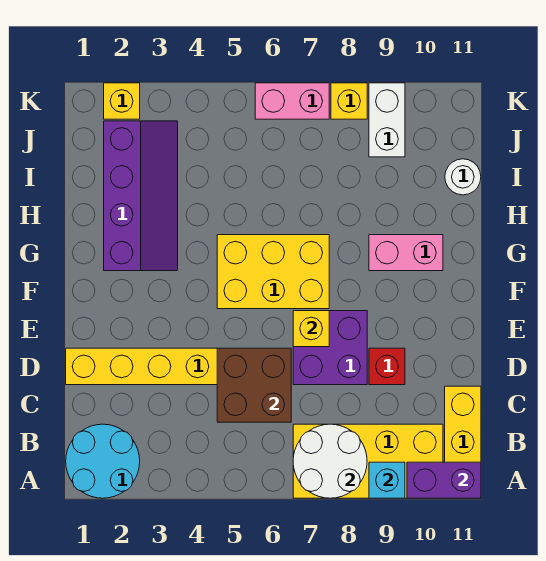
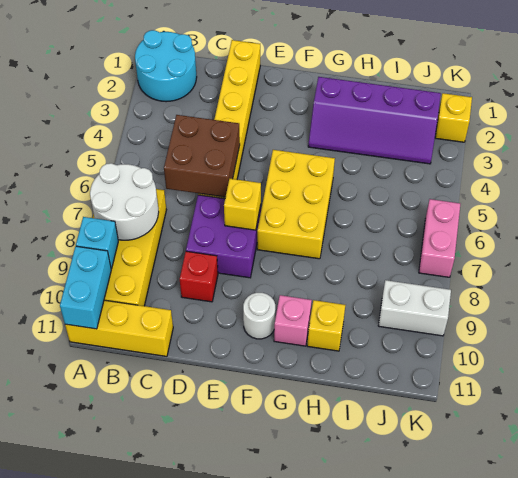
purple 1x2 brick [407,462,481,498] -> cyan 1x2 brick [60,246,111,329]
pink 1x2 brick [369,235,443,271] -> pink 1x1 brick [274,295,312,346]
white 1x1 round brick [445,159,481,195] -> white 1x1 round brick moved to [243,293,275,339]
yellow 1x1 brick [331,83,367,119] -> yellow 1x1 brick moved to [307,300,345,351]

